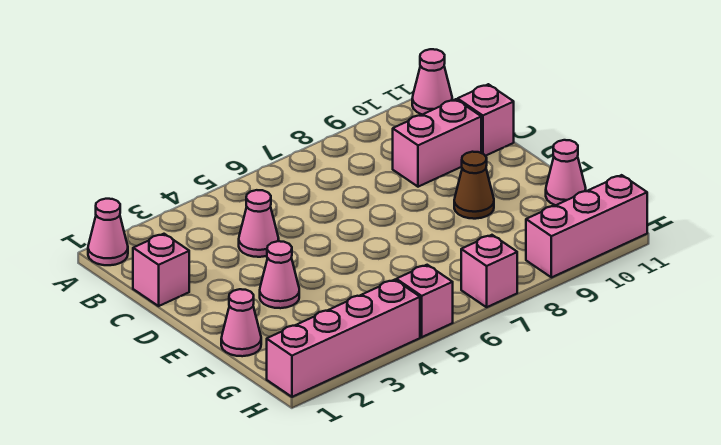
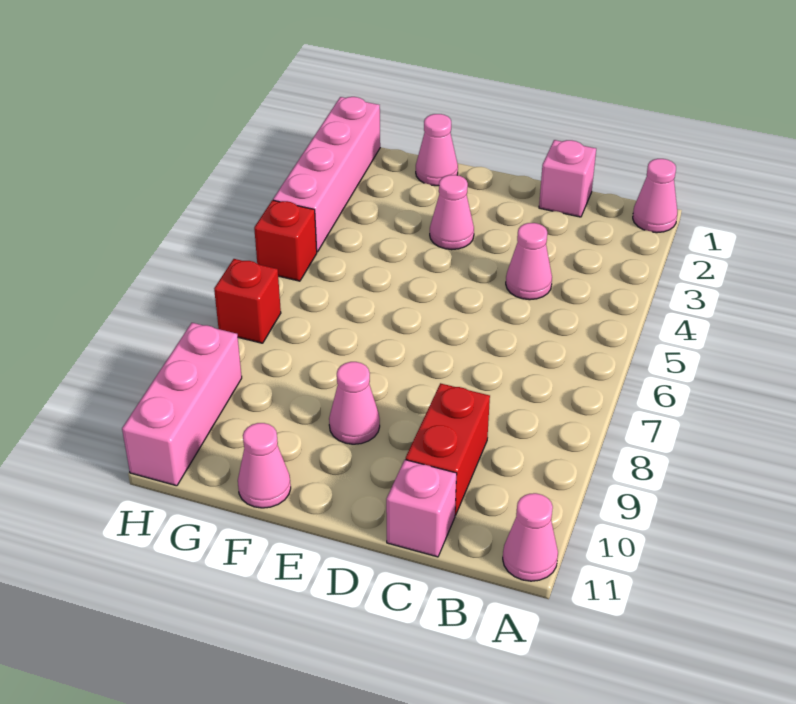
pink 1x2 brick [393,99,481,187] -> red 1x2 brick [406,383,490,515]
brown 1x1 cone [454,152,494,219] -> pink 1x1 cone [329,362,380,444]
pink 1x1 brick [396,265,453,337] -> red 1x1 brick [254,200,317,281]
pink 1x1 brick [461,235,517,307] -> red 1x1 brick [214,259,281,343]

